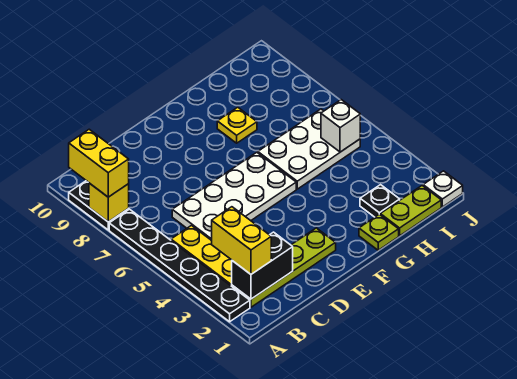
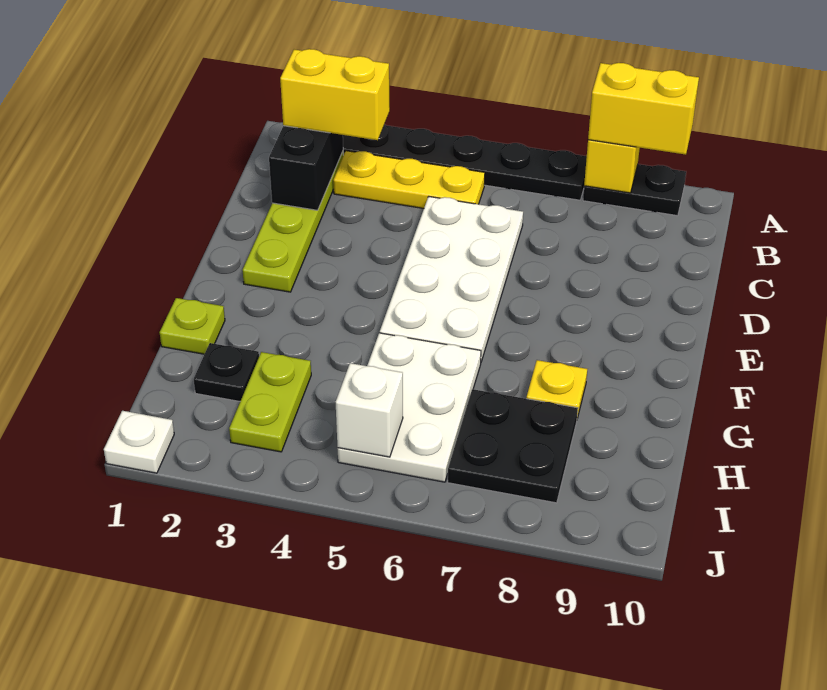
lime 1x2 plate [380,186,441,236] -> lime 1x2 plate moved to [229,352,311,452]
none -> black 2x2 plate [448,389,578,503]

